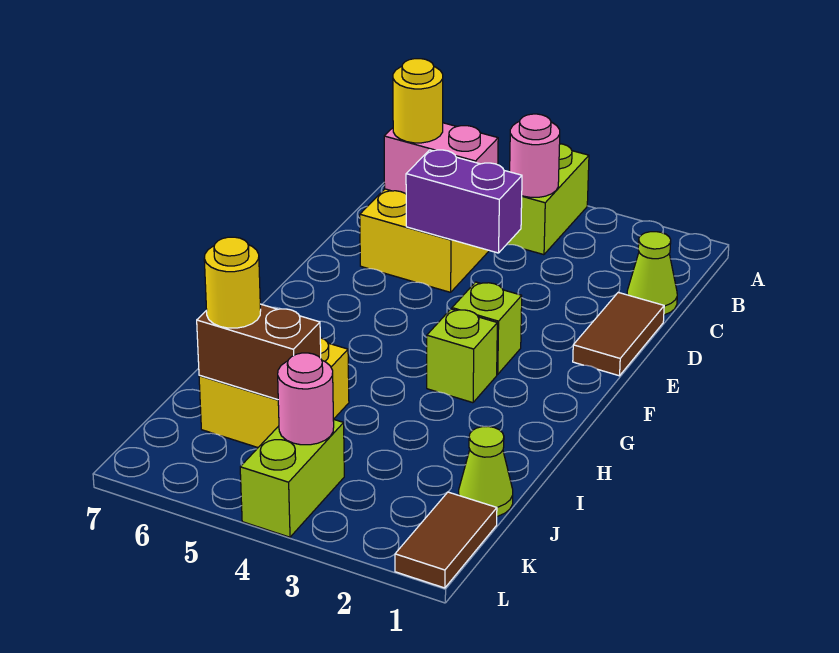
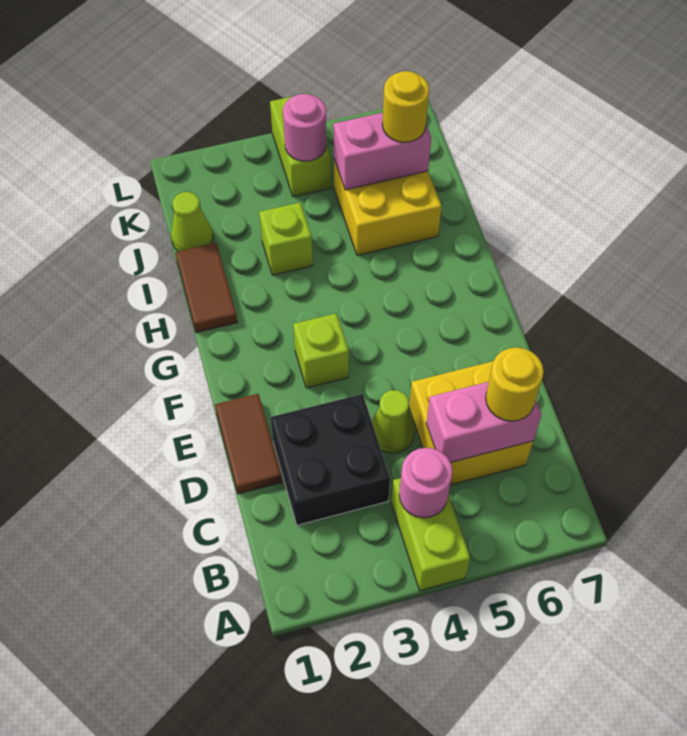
lime 1x1 cone [627,232,677,315] -> lime 1x1 cone moved to [372,390,415,453]
none -> black 2x2 brick [270,394,390,525]
purple 1x2 brick [406,150,522,253] -> none
lime 1x1 brick [427,309,497,403] -> lime 1x1 brick moved to [259,202,313,275]
brown 1x2 brick [197,304,321,400] -> pink 1x2 brick [333,113,431,190]
brown 1x2 tile [395,492,497,588] -> brown 1x2 tile moved to [175,243,237,333]

